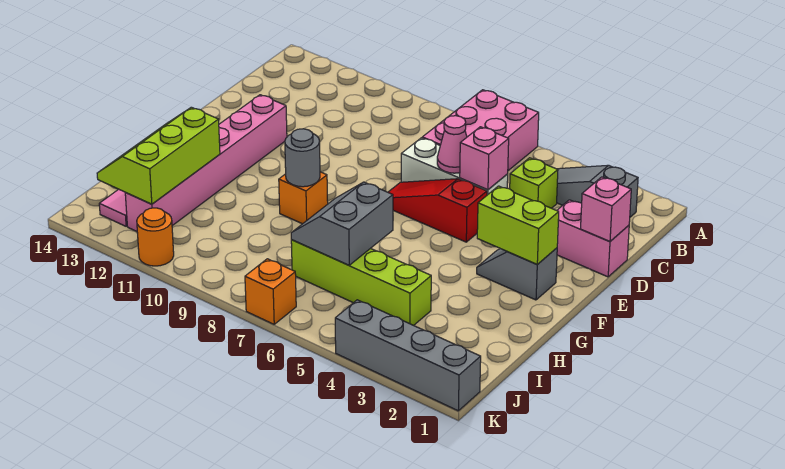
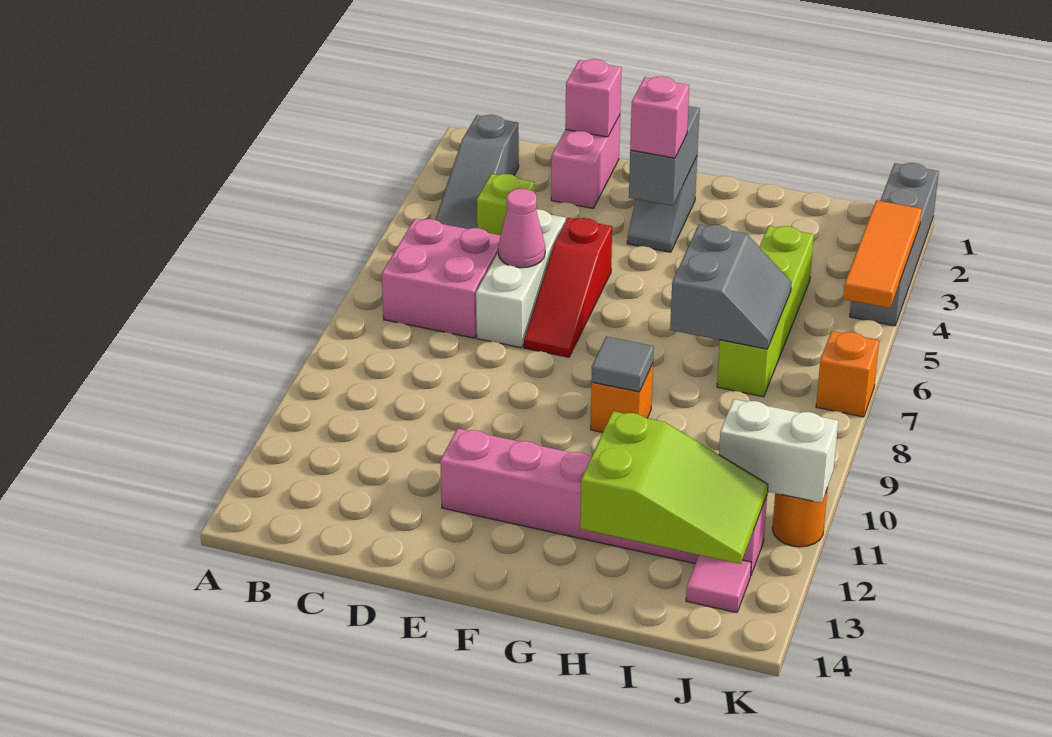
pink 2x3 brick [422,90,539,171] -> pink 2x2 brick [382,219,501,338]
pink 1x1 brick [460,127,509,190] -> pink 1x1 brick moved to [630,76,689,158]
lime 1x2 brick [477,186,559,264] -> grey 1x2 brick [629,106,700,206]
grey 1x1 round brick [285,129,320,187] -> grey 1x1 tile [591,337,654,392]
grey 2x2 slope [291,182,393,265] -> grey 2x2 slope turned to [670,225,792,349]
lime 2x3 slope [97,107,220,204] -> lime 2x3 slope turned to [580,411,768,564]
none -> white 1x2 brick [719,399,838,503]
none -> orange 1x3 tile [843,200,922,308]

